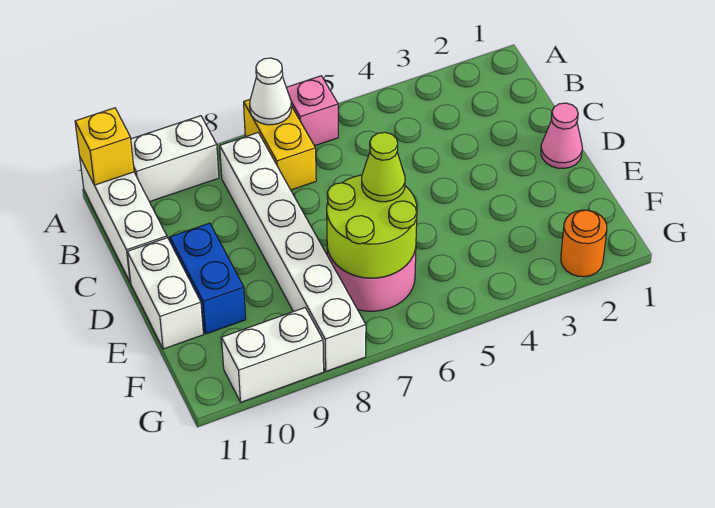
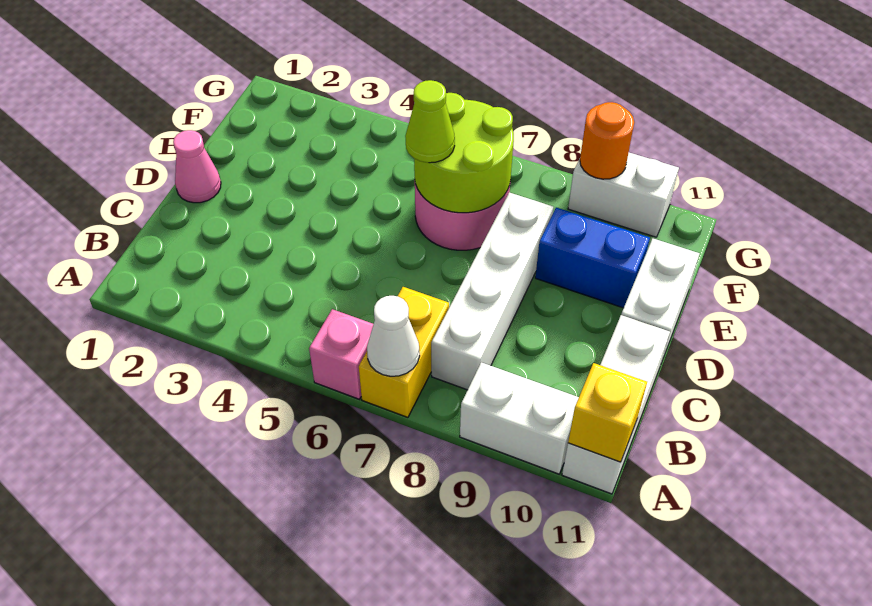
white 1x6 brick [220,133,366,371] -> white 1x4 brick [431,192,554,390]
blue 1x2 brick [170,223,246,334] -> blue 1x2 brick turned to [535,208,650,308]
orange 1x1 round brick [561,210,607,277] -> orange 1x1 round brick moved to [580,102,634,179]

